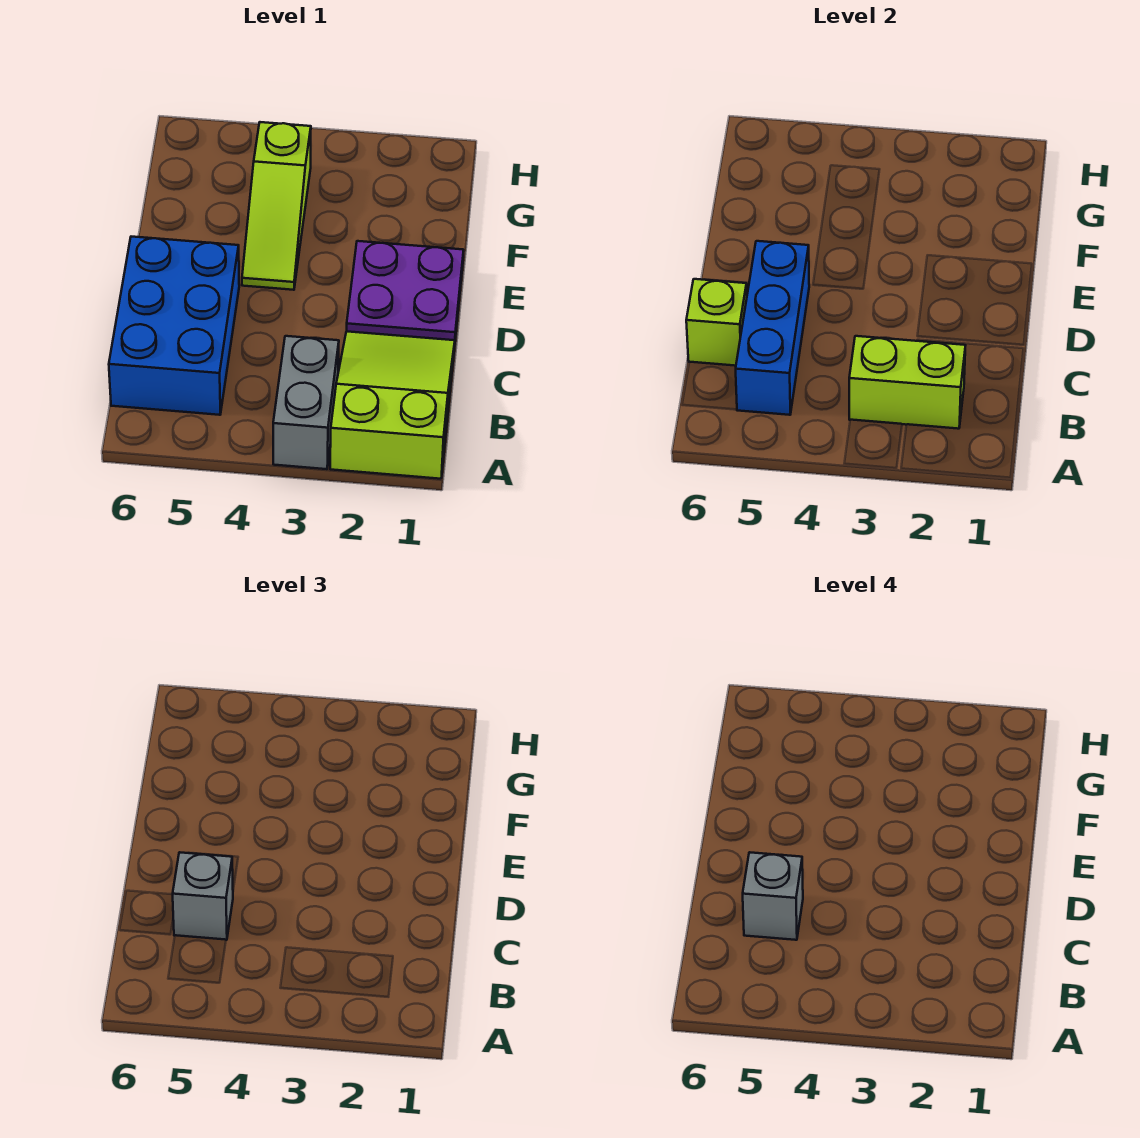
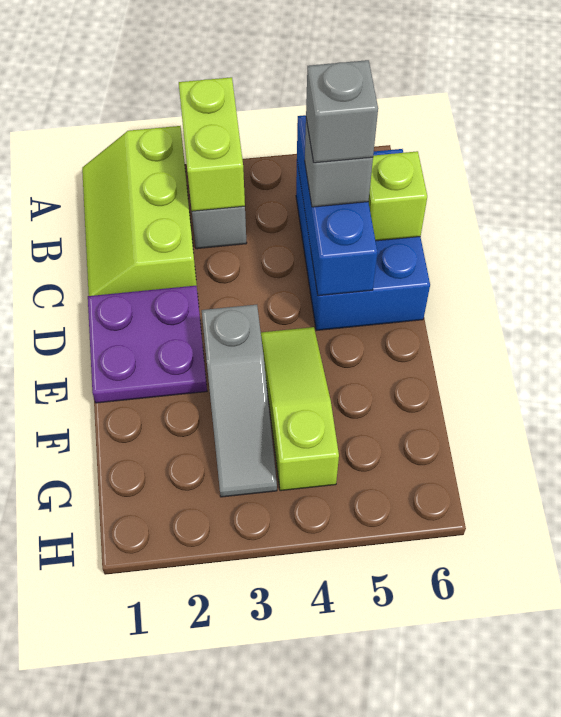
lime 2x3 slope [330,331,455,479] -> lime 2x3 slope turned to [82,126,197,296]
lime 1x2 brick [849,336,966,429] -> lime 1x2 brick turned to [179,77,245,211]
none -> grey 1x3 slope [202,305,277,497]

